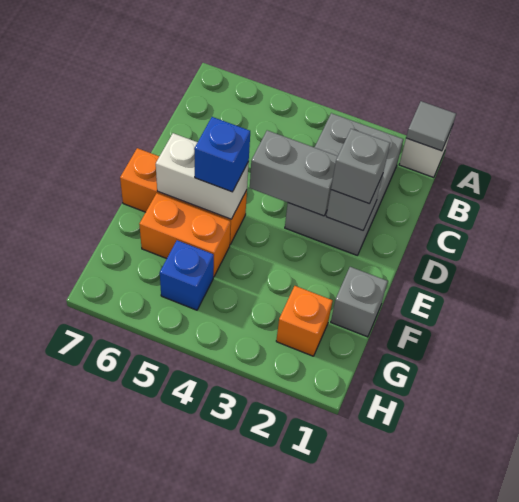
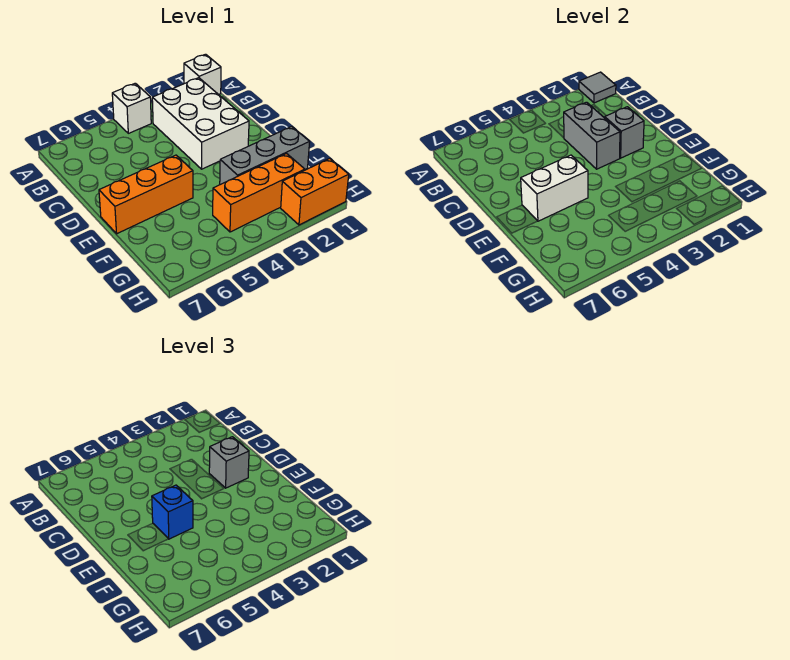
none -> white 1x1 brick [112,83,151,133]
grey 2x3 brick [285,113,403,255] -> white 2x3 brick [152,78,249,169]
grey 1x2 brick [250,130,338,216] -> grey 1x2 brick turned to [564,102,620,169]
grey 1x1 brick [331,267,388,337] -> grey 1x3 brick [220,127,310,185]
orange 1x2 brick [139,193,231,277] -> orange 1x2 brick moved to [281,158,349,225]
orange 1x1 brick [276,286,333,356] -> orange 1x3 brick [213,154,305,232]
blue 1x1 brick [160,240,214,310] -> none

